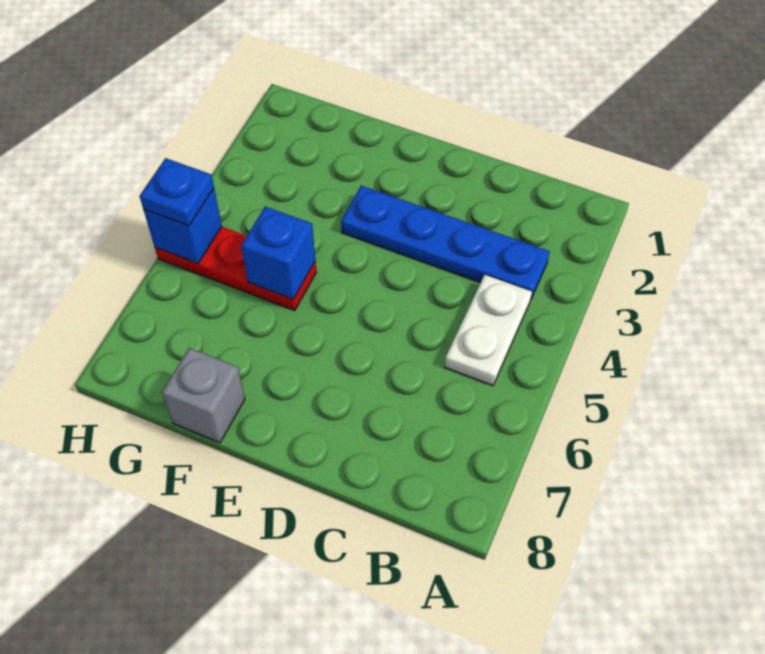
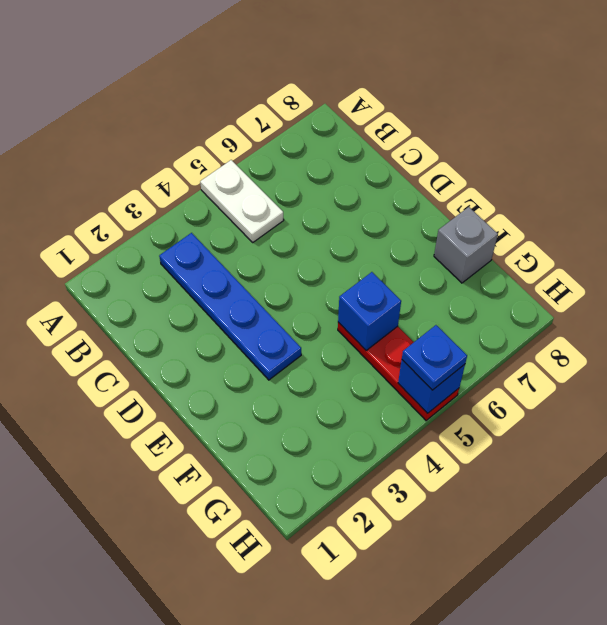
white 1x2 plate [445,275,532,386] -> white 1x2 plate turned to [200,160,284,242]

